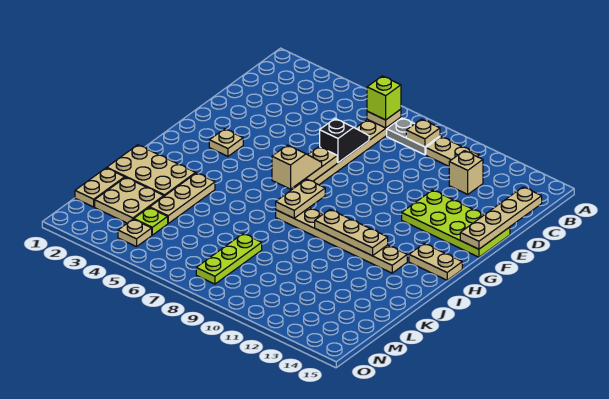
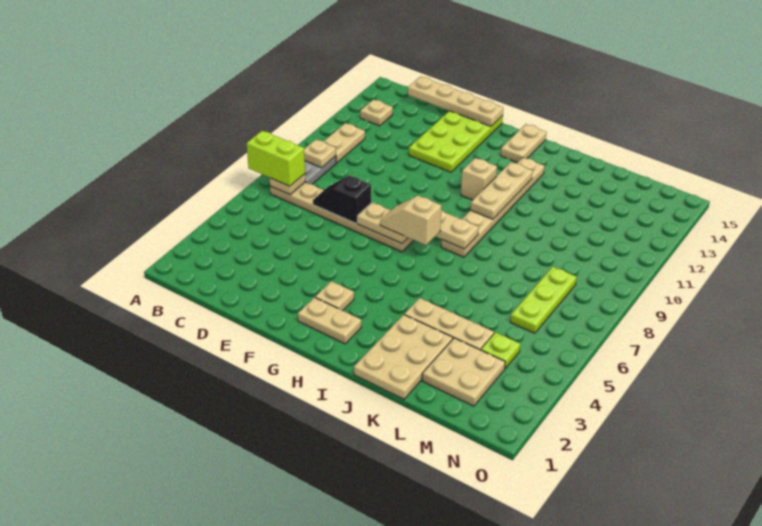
lime 1x1 brick [367,76,401,120] -> lime 1x2 brick [247,131,305,186]
tan 1x1 brick [449,151,483,194] -> tan 1x1 brick moved to [461,158,497,200]
tan 1x2 plate [75,168,125,207] -> tan 1x2 plate moved to [298,297,361,344]
lime 1x3 plate [196,234,262,284] -> lime 1x3 plate turned to [510,267,577,333]
tan 1x1 plate [118,219,152,247] -> tan 1x1 plate moved to [360,100,393,126]

